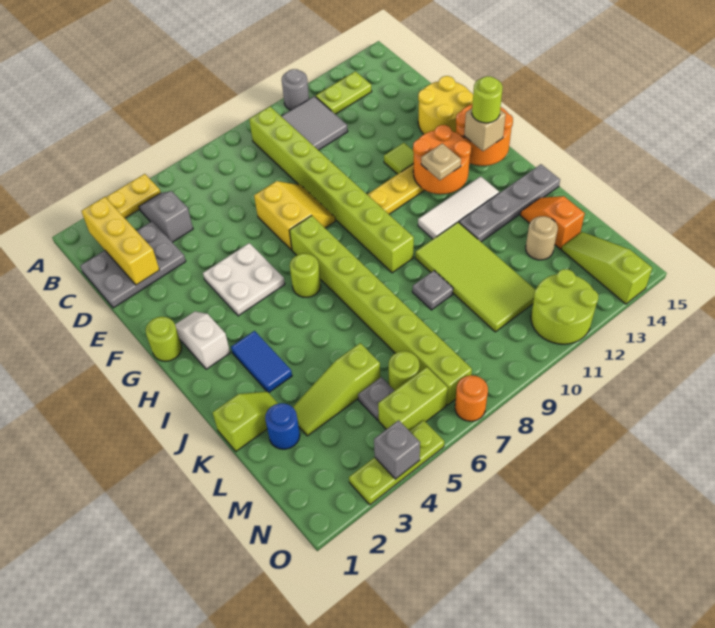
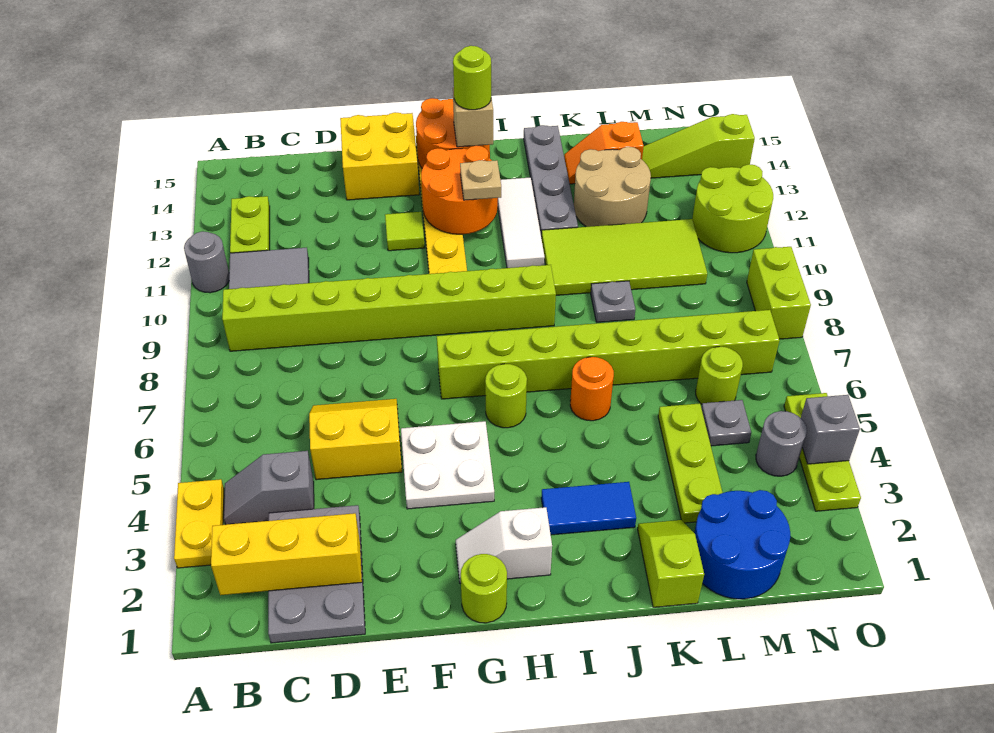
yellow 2x2 slope [254,181,335,250] -> yellow 2x2 slope moved to [309,399,402,480]
yellow 2x2 round brick [418,76,473,134] -> yellow 2x2 brick [340,112,419,200]
blue 1x1 round brick [265,403,300,449] -> blue 2x2 round brick [694,490,790,599]
lime 1x3 slope [293,343,380,436] -> lime 1x3 plate [658,403,723,523]
tan 1x1 round brick [526,216,558,260] -> tan 2x2 round brick [574,147,651,227]
none -> grey 1x1 round brick [756,411,807,476]
lime 1x2 brick [378,367,448,431] -> lime 1x2 brick moved to [747,247,811,339]
orange 1x1 round brick [455,375,488,421] -> orange 1x1 round brick moved to [570,357,614,421]

